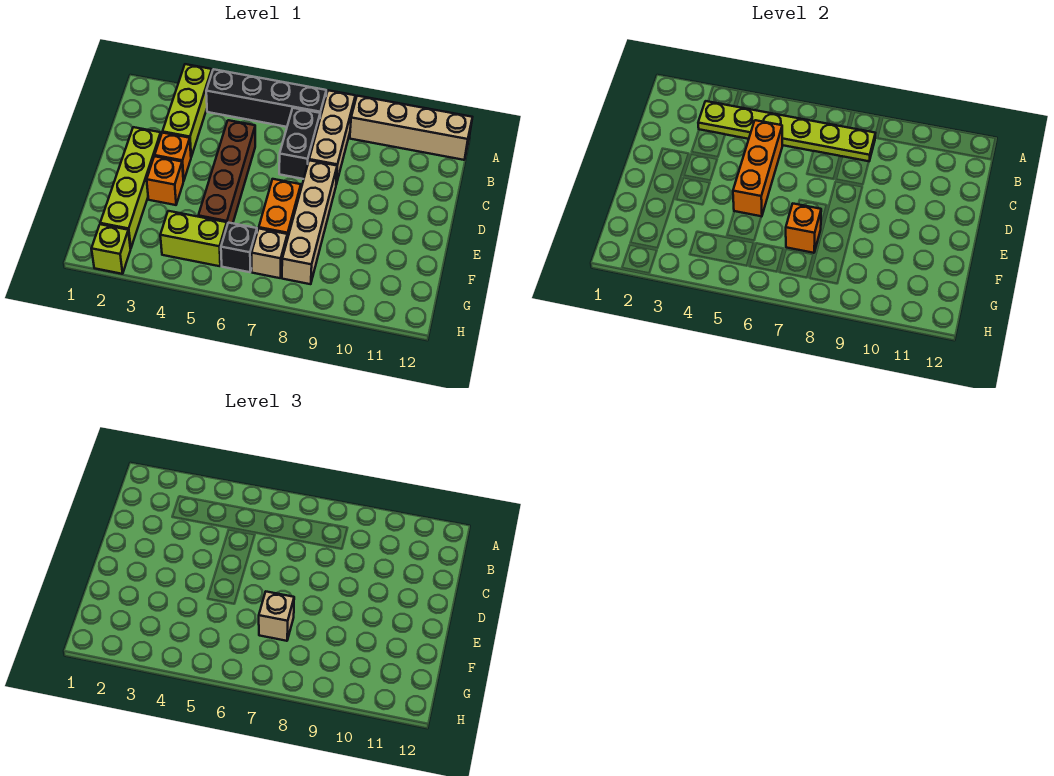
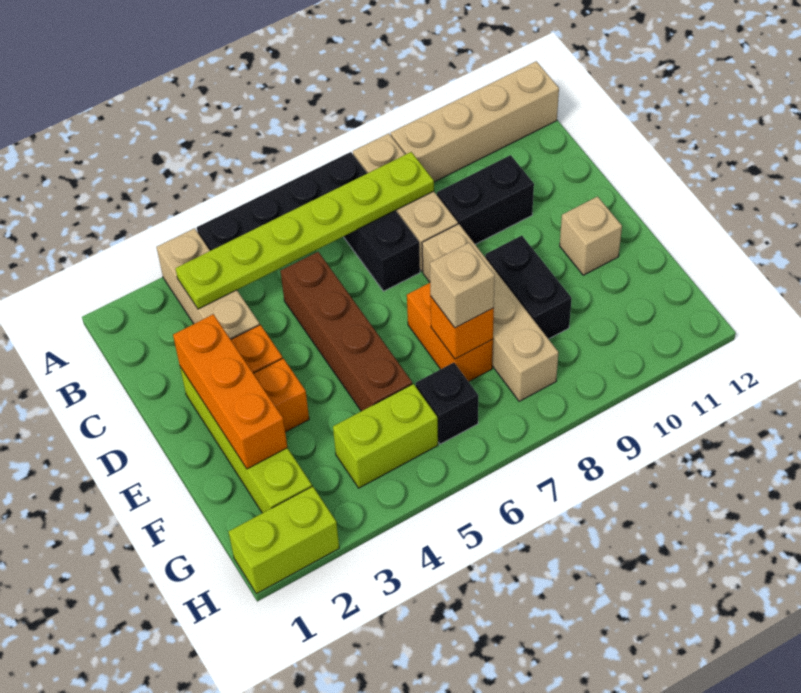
lime 1x3 brick [163,64,212,157] -> tan 1x3 brick [157,228,260,339]
orange 1x3 brick [733,120,782,217] -> orange 1x3 brick moved to [173,314,287,469]
none -> black 1x2 brick [437,155,534,244]
none -> black 1x2 brick [485,236,572,339]
tan 1x1 brick [252,228,287,278] -> tan 1x1 brick moved to [560,196,622,275]
lime 1x1 brick [91,224,131,274] -> lime 1x2 brick [229,486,339,594]

